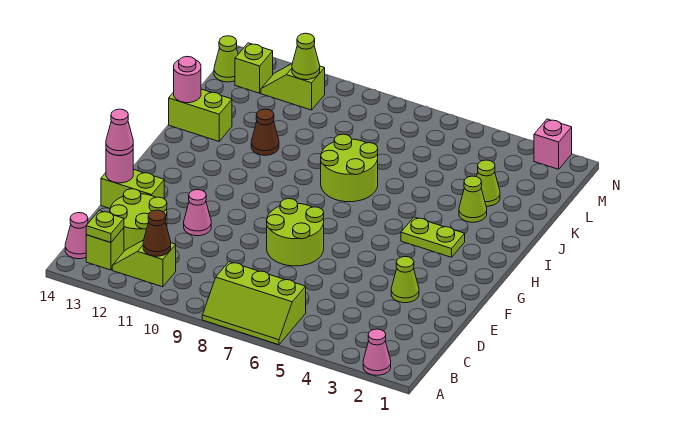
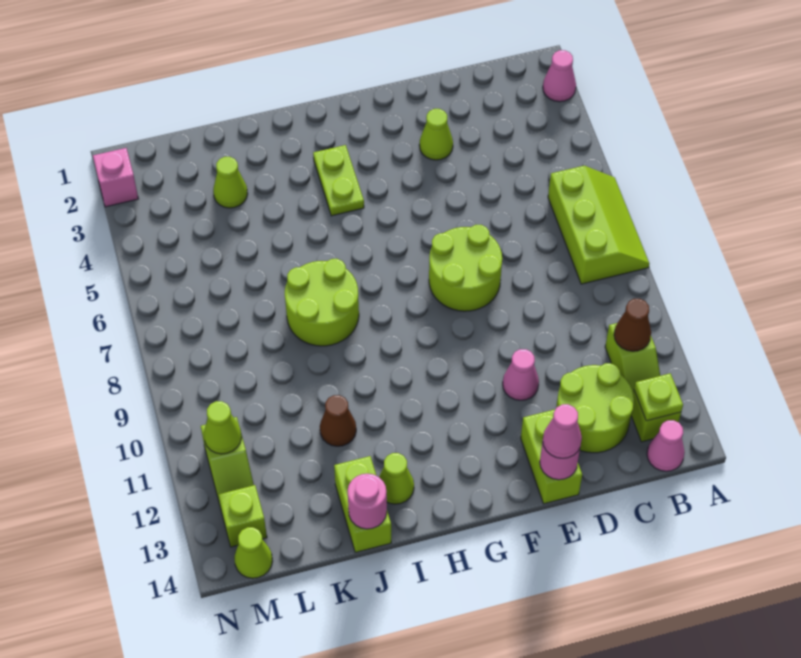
lime 1x1 cone [459,176,487,222] -> lime 1x1 cone moved to [379,453,414,504]

